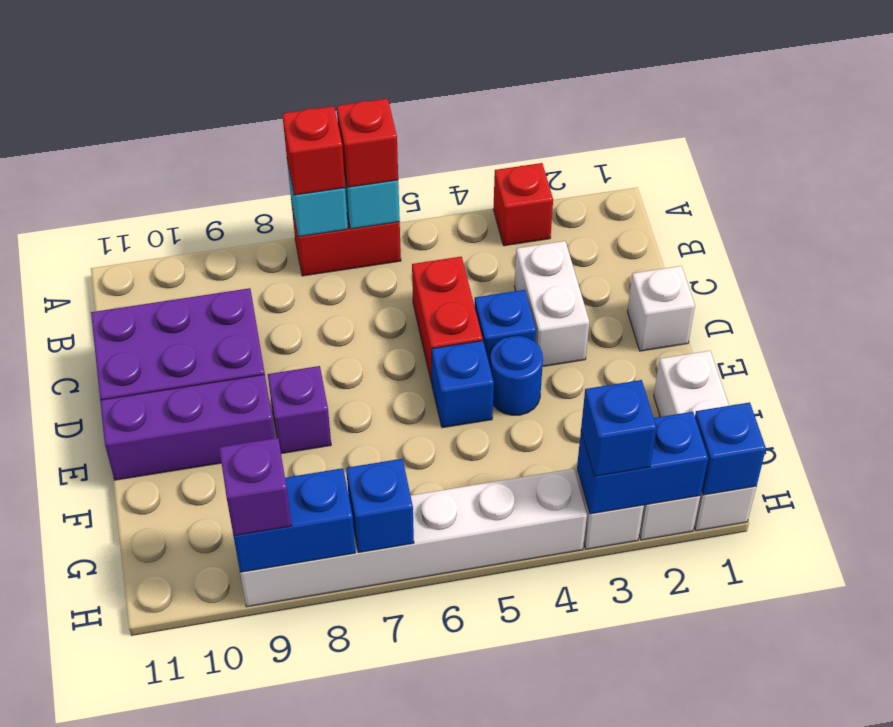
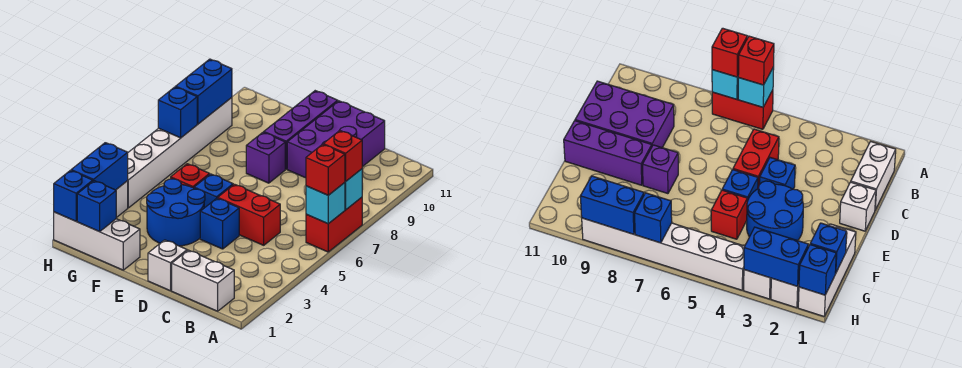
red 1x1 brick [493,163,553,246] -> red 1x1 brick moved to [171,164,210,188]
white 1x2 brick [514,241,589,366] -> white 1x2 brick moved to [172,250,234,311]
blue 1x1 round brick [490,336,543,415] -> blue 2x2 round brick [147,179,205,246]
blue 1x1 brick [581,380,656,476] -> blue 1x1 brick moved to [77,181,116,232]
purple 1x1 brick [219,438,292,536] -> none

